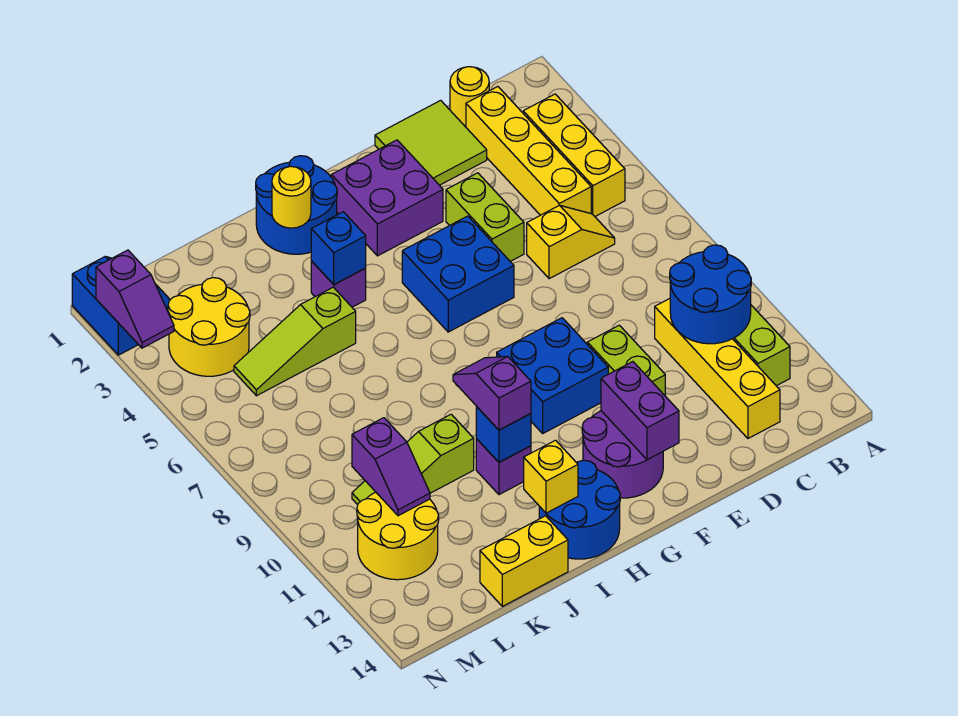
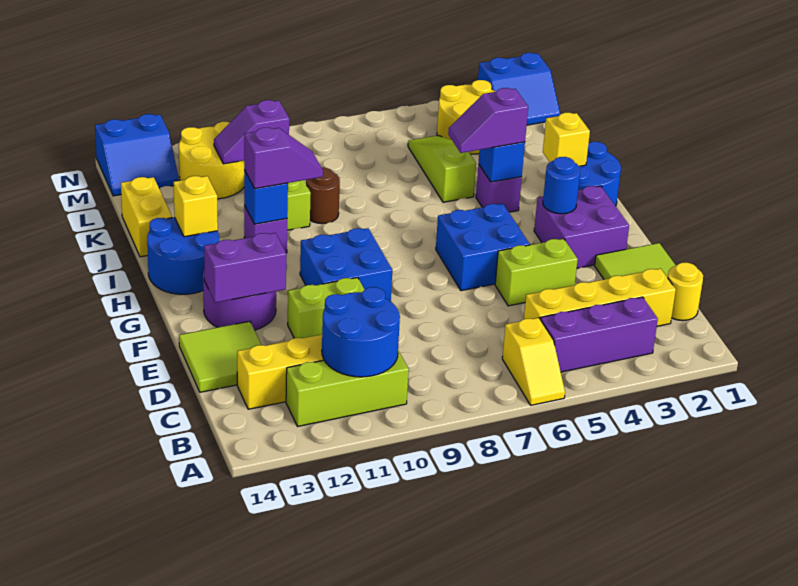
yellow 1x3 brick [523,94,625,216] -> purple 1x3 brick [540,297,658,372]
yellow 1x2 slope [527,205,615,279] -> yellow 1x2 slope moved to [502,318,565,405]
none -> lime 2x2 tile [179,321,261,392]
none -> blue 1x1 round brick [543,157,580,214]
yellow 1x1 round brick [272,166,311,228] -> yellow 1x1 brick [543,113,590,166]
none -> brown 1x1 round brick [306,168,340,224]
none -> blue 2x2 slope [95,114,179,196]
purple 1x2 slope [96,250,174,348] -> purple 1x2 slope moved to [448,88,528,153]

